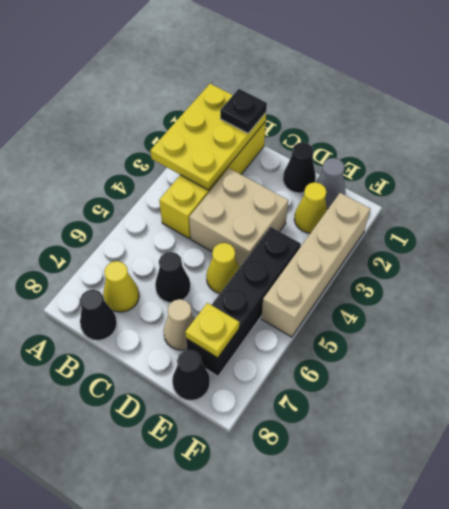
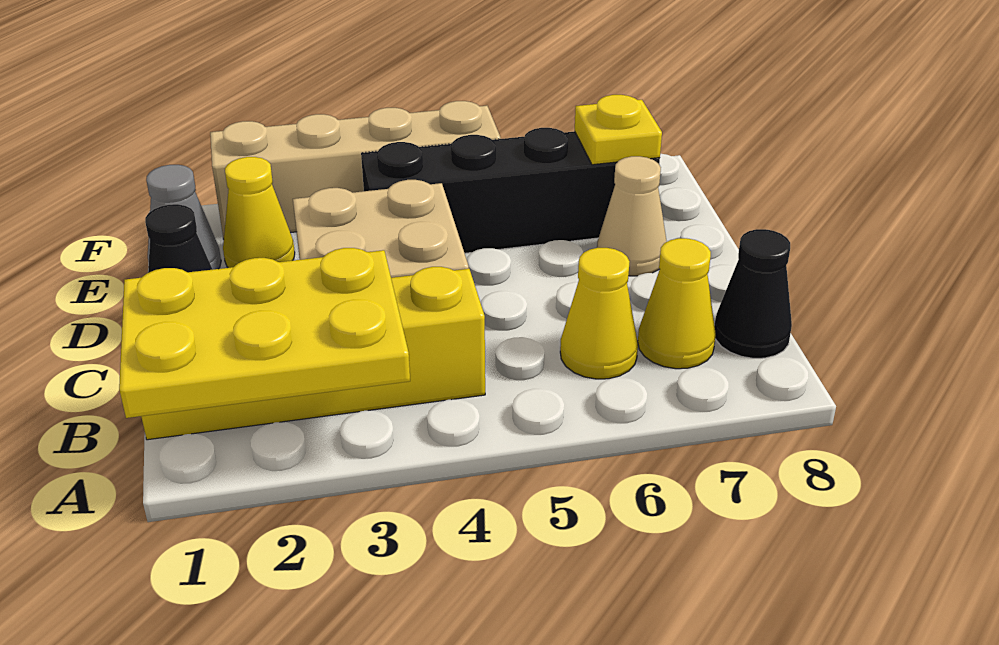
black 1x1 plate [220,89,267,133] -> none
black 1x1 cone [155,252,191,303] -> none
yellow 1x1 cone [206,243,239,293] -> yellow 1x1 cone moved to [560,248,638,379]
black 1x1 cone [172,350,210,400] -> none

